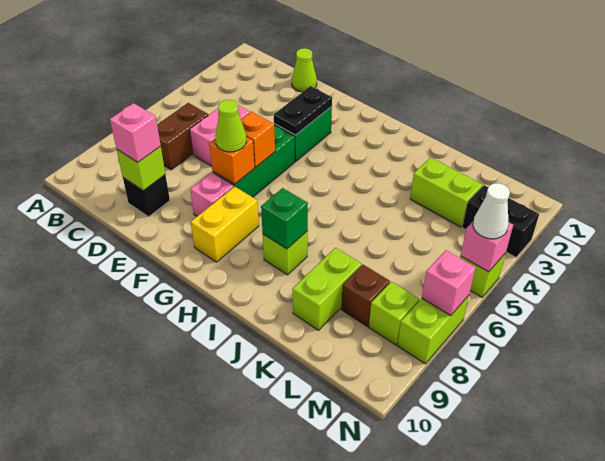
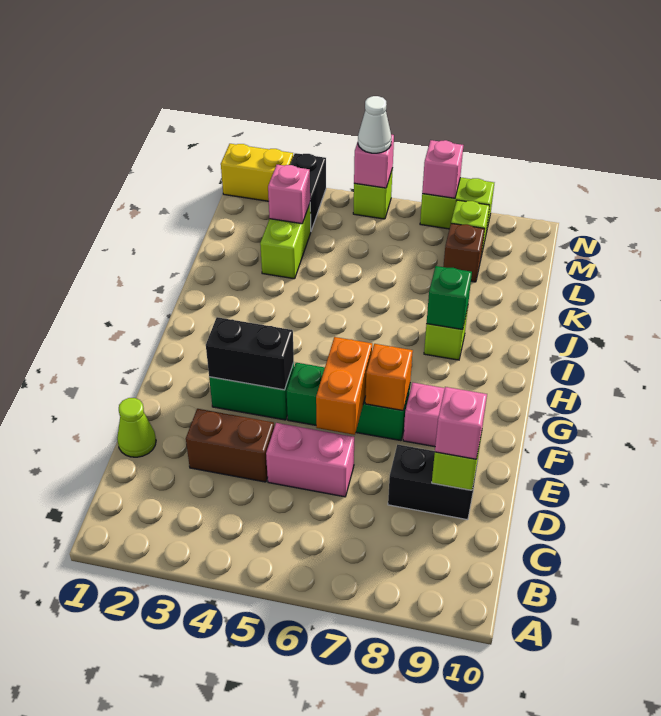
brown 1x2 brick [157,103,208,170] -> brown 1x2 brick moved to [186,409,274,482]
black 1x1 brick [123,175,170,217] -> black 1x2 brick [388,444,477,520]
black 1x2 plate [274,86,332,135] -> black 1x2 brick [206,317,294,390]
orange 1x1 brick [241,112,275,167] -> orange 1x2 brick [316,337,372,435]
lime 1x1 cone [215,100,246,152] -> none
yellow 1x2 brick [191,186,259,262] -> yellow 1x2 brick moved to [221,144,293,201]
lime 1x2 brick [293,248,361,330] -> none
none -> pink 1x1 brick [268,165,310,224]

